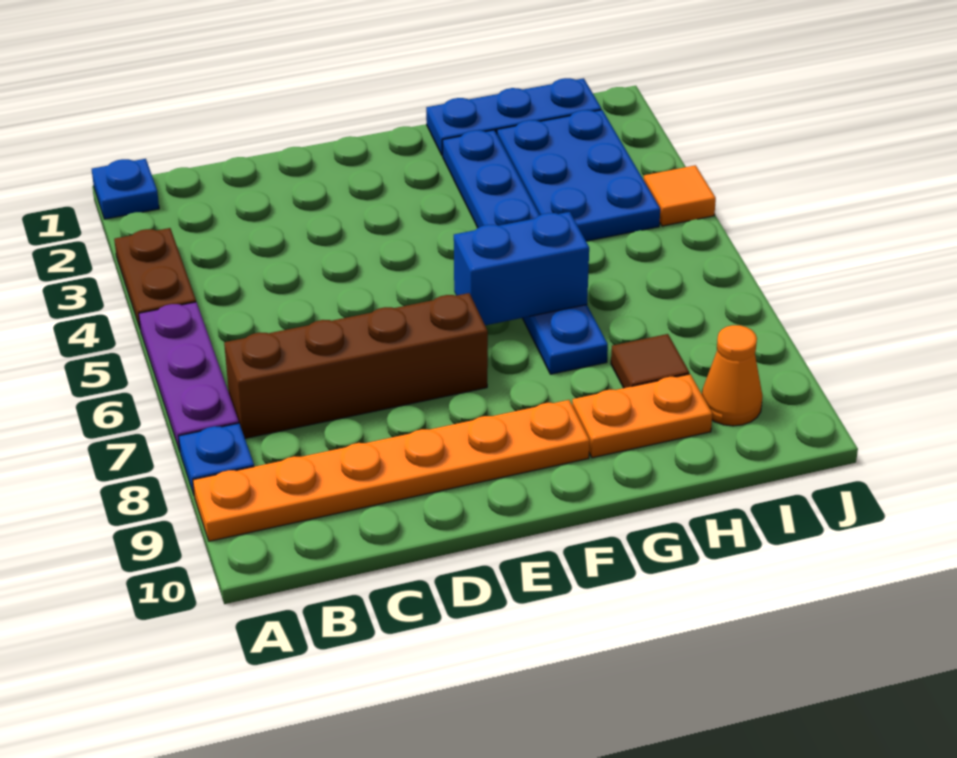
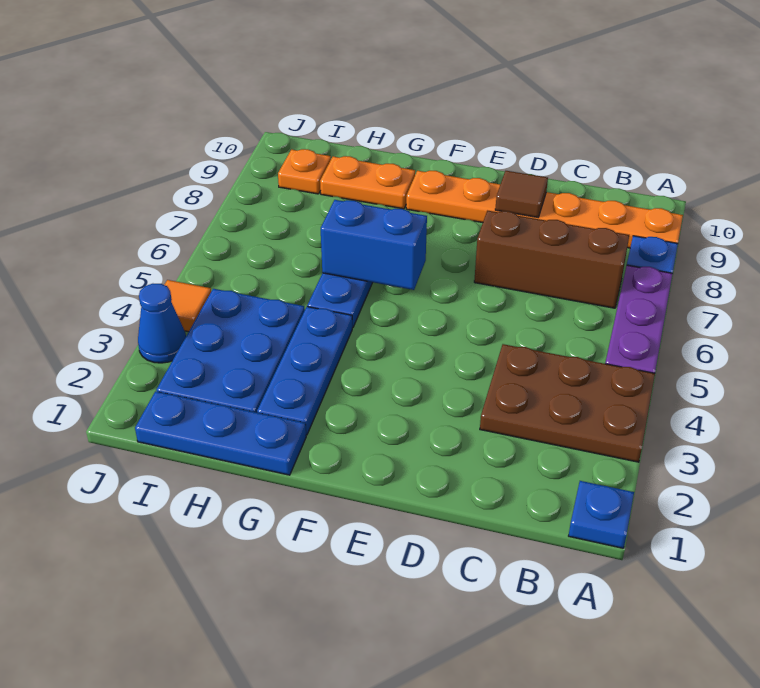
brown 1x2 plate [114,228,196,328] -> brown 2x3 plate [480,344,655,462]
brown 1x4 brick [224,293,488,438] -> brown 1x3 brick [474,211,629,308]
brown 1x1 tile [611,334,689,388] -> brown 1x1 tile moved to [495,171,548,217]
orange 1x1 cone [702,325,762,426] -> orange 1x1 plate [278,149,331,194]
none -> blue 1x1 cone [138,284,186,363]

